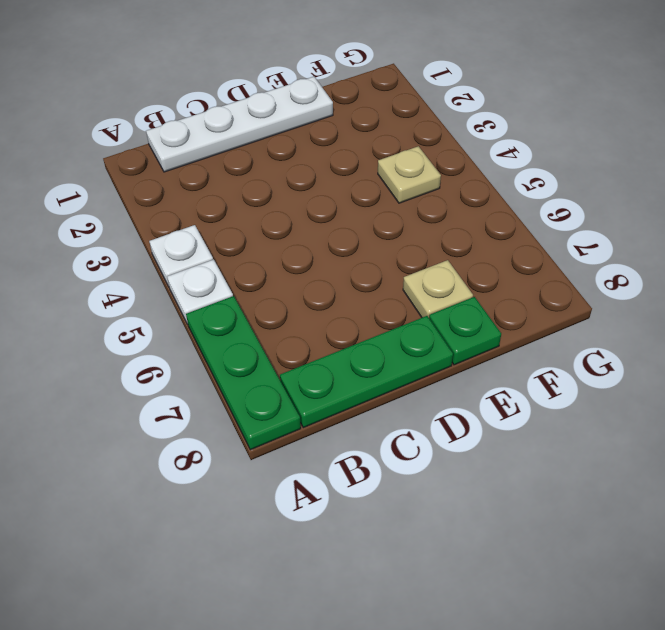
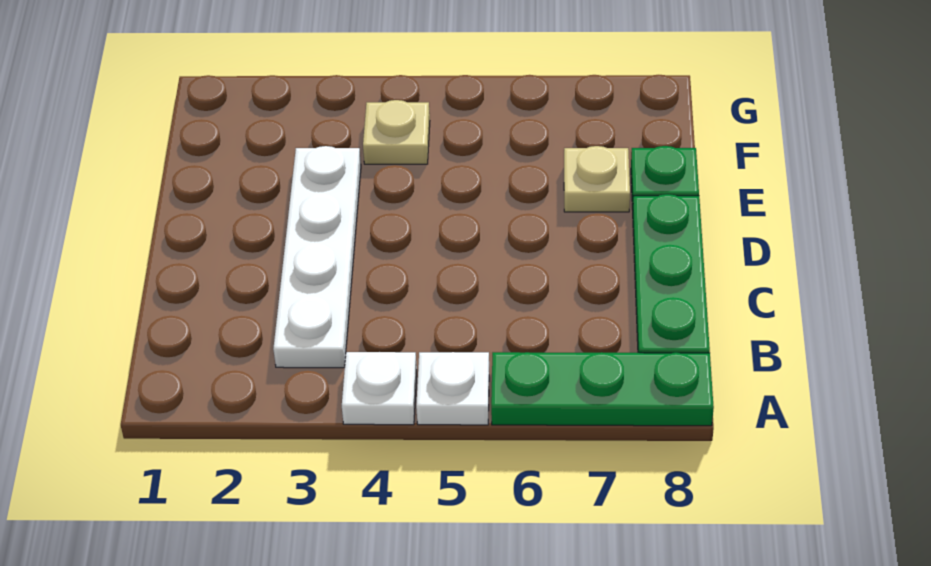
white 1x4 plate [146,77,333,172] -> white 1x4 plate moved to [273,146,361,368]

